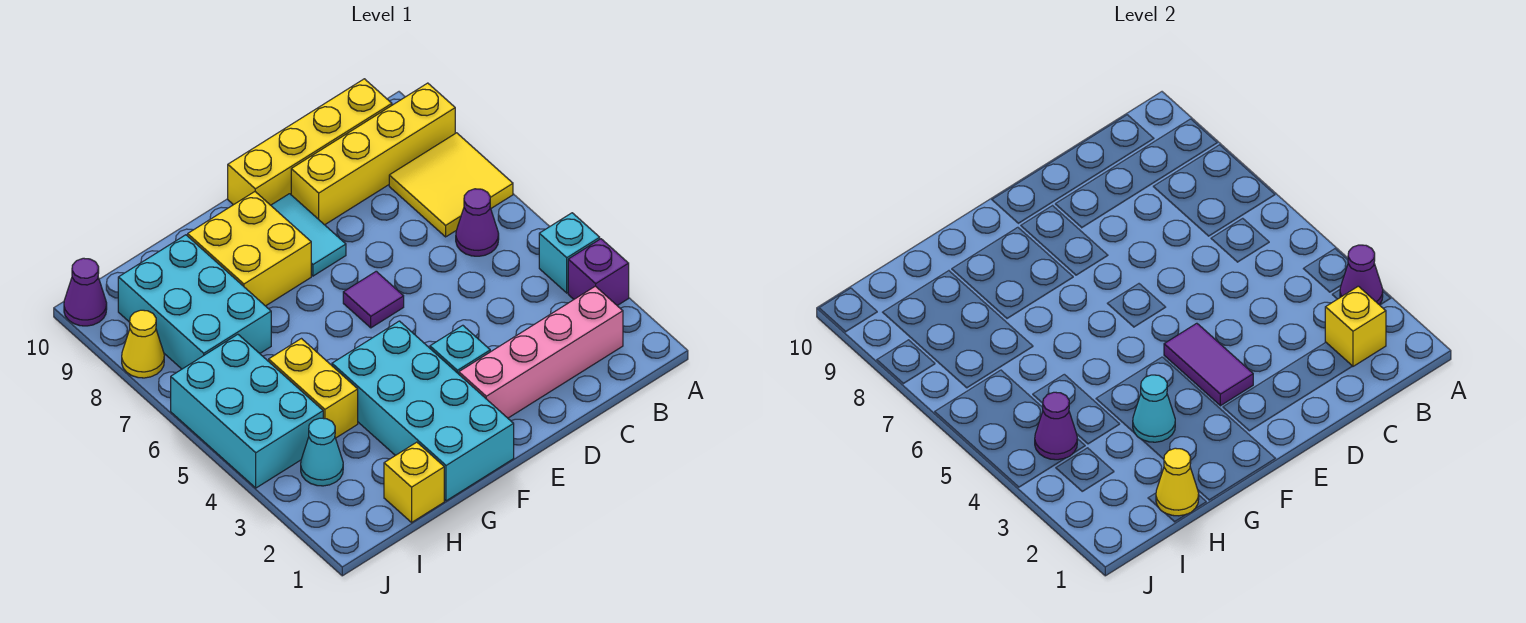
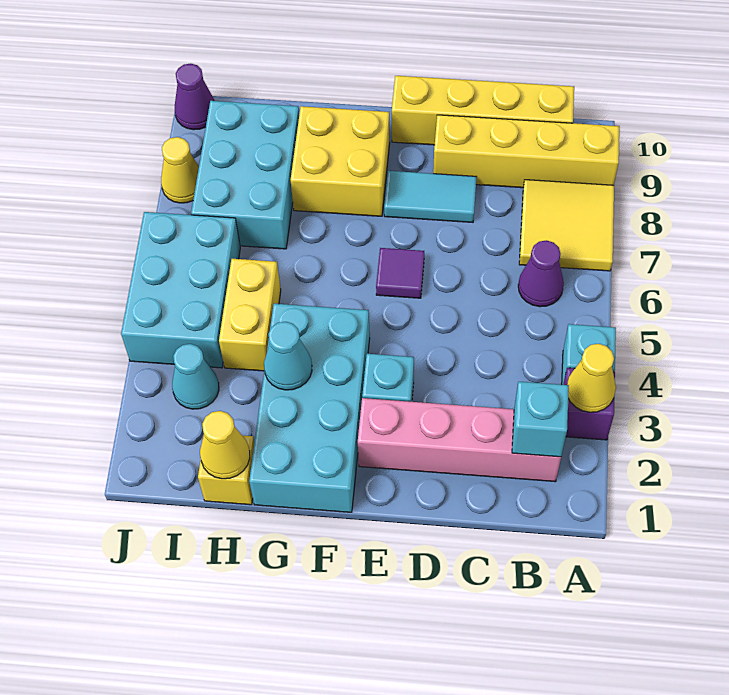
purple 1x1 cone [1340,245,1383,305] -> yellow 1x1 cone [567,344,616,412]
yellow 1x1 brick [1325,286,1386,366] -> cyan 1x1 brick [512,382,569,457]
purple 1x2 tile [1164,323,1253,406] -> none
cyan 1x2 tile [271,194,346,276] -> cyan 1x2 tile turned to [384,171,477,222]
purple 1x1 cone [1035,392,1077,460] -> none

